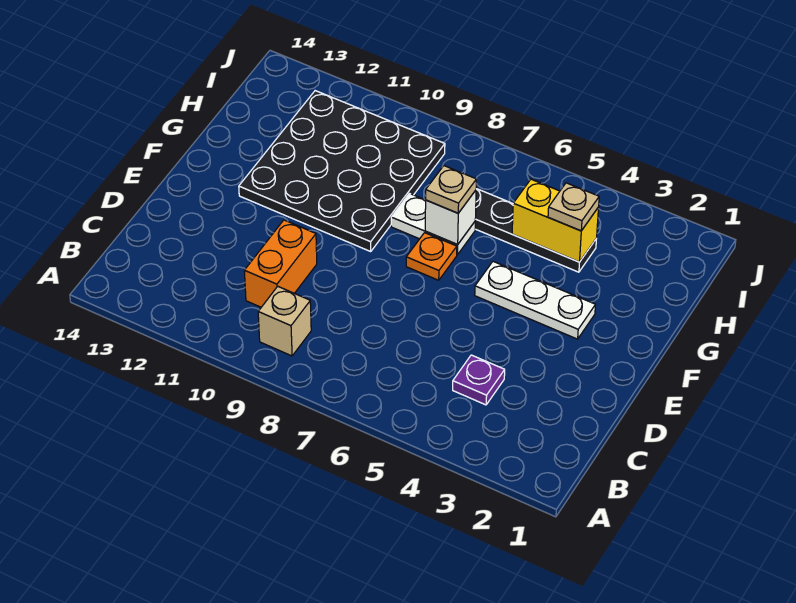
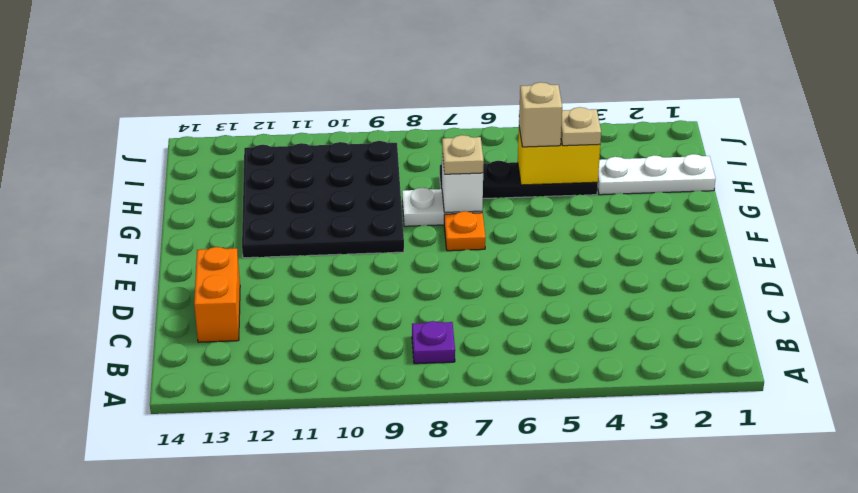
tan 1x1 brick [258,286,311,356] -> tan 1x1 brick moved to [519,82,562,147]
purple 1x1 plate [453,355,505,405] -> purple 1x1 plate moved to [412,321,455,364]
orange 1x2 brick [244,220,317,307] -> orange 1x2 brick moved to [194,247,240,342]
white 1x3 plate [475,262,595,339] -> white 1x3 plate moved to [598,154,715,195]

